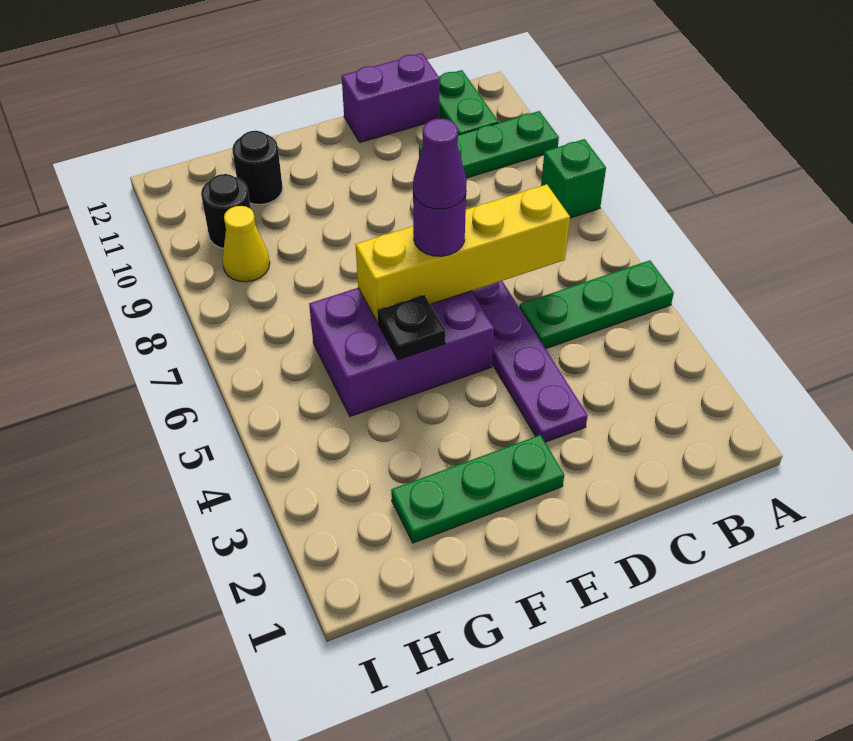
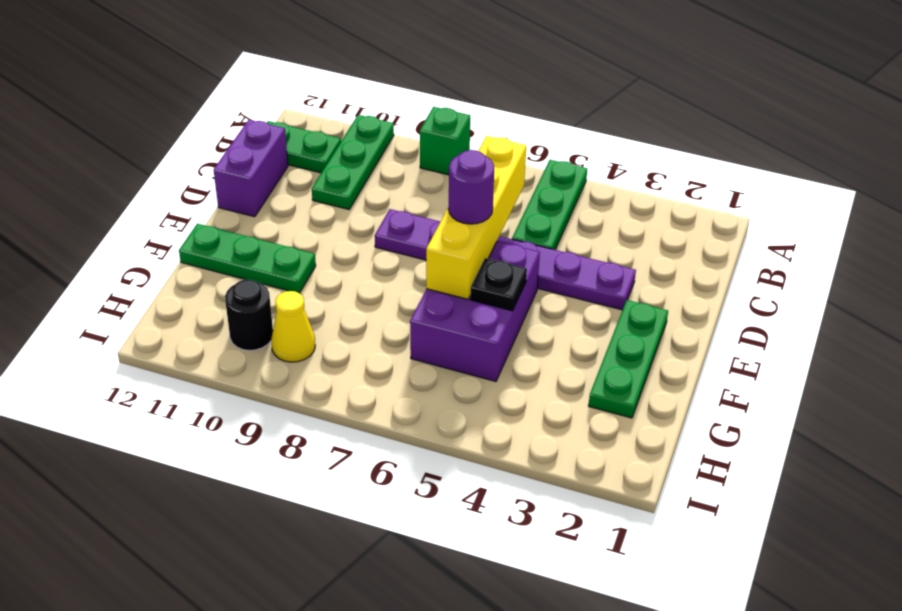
purple 1x1 cone [413,119,467,209] -> none
none -> green 1x3 plate [179,224,316,293]
black 1x1 round brick [232,131,283,205] -> none

